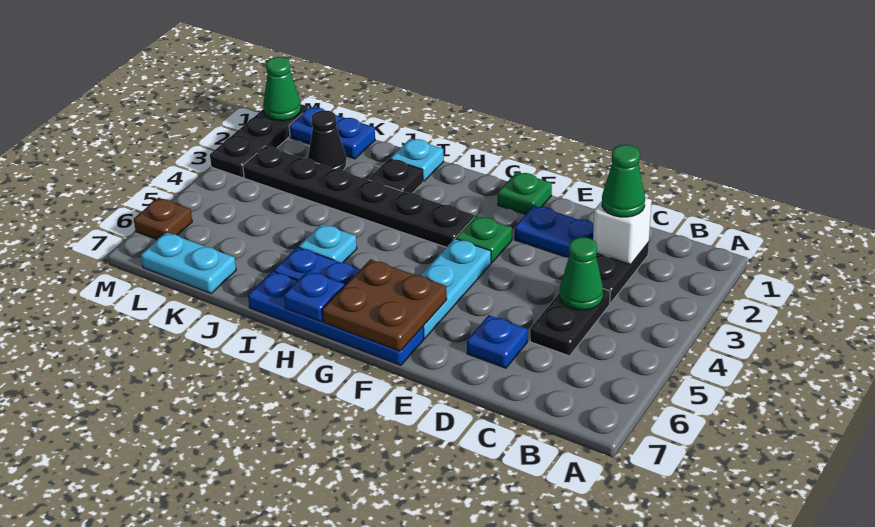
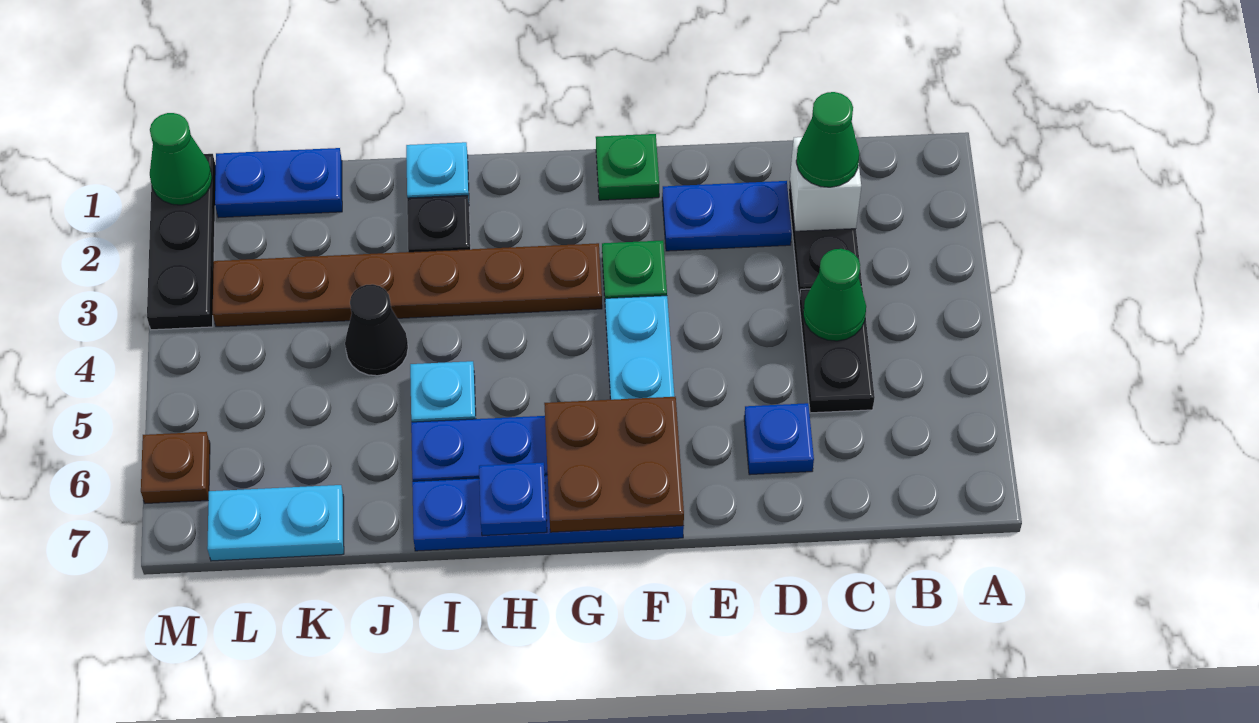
black 1x6 plate [243,146,474,247] -> brown 1x6 plate [213,243,602,327]
black 1x1 cone [308,110,347,170] -> black 1x1 cone moved to [345,284,408,376]

